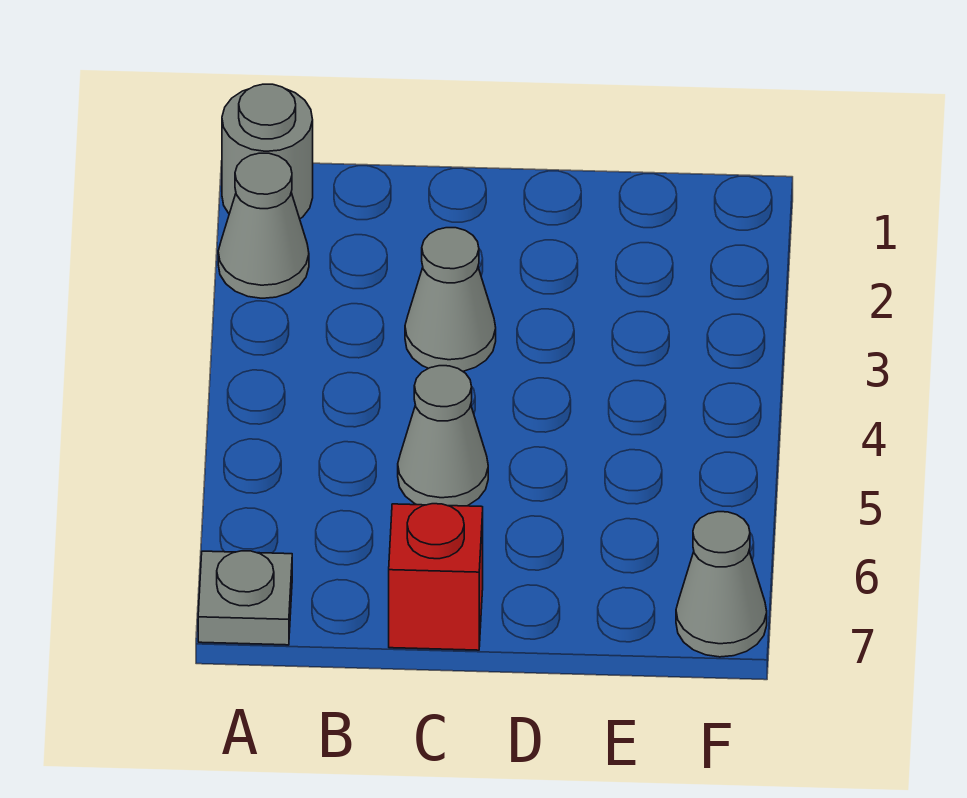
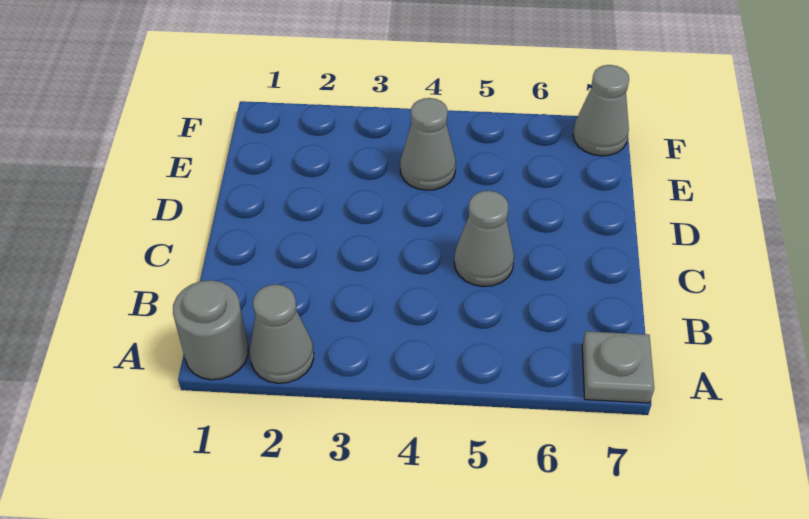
grey 1x1 cone [405,228,496,371] -> grey 1x1 cone moved to [400,98,456,190]
red 1x1 brick [389,504,483,650] -> none

